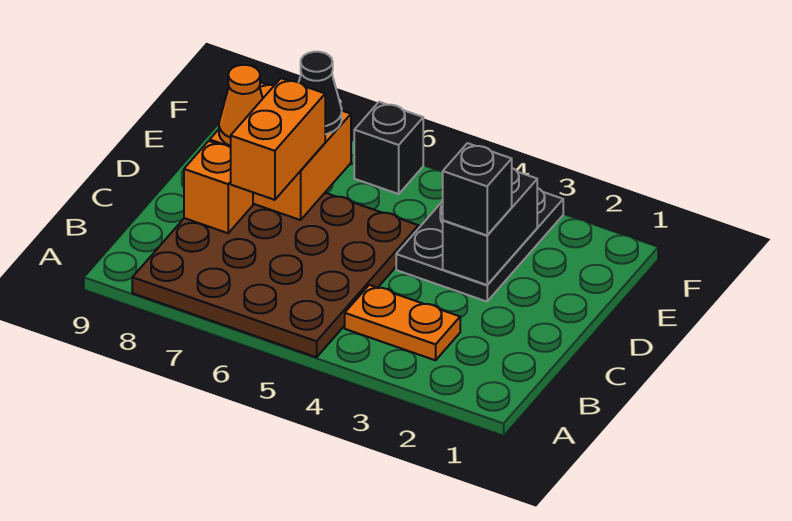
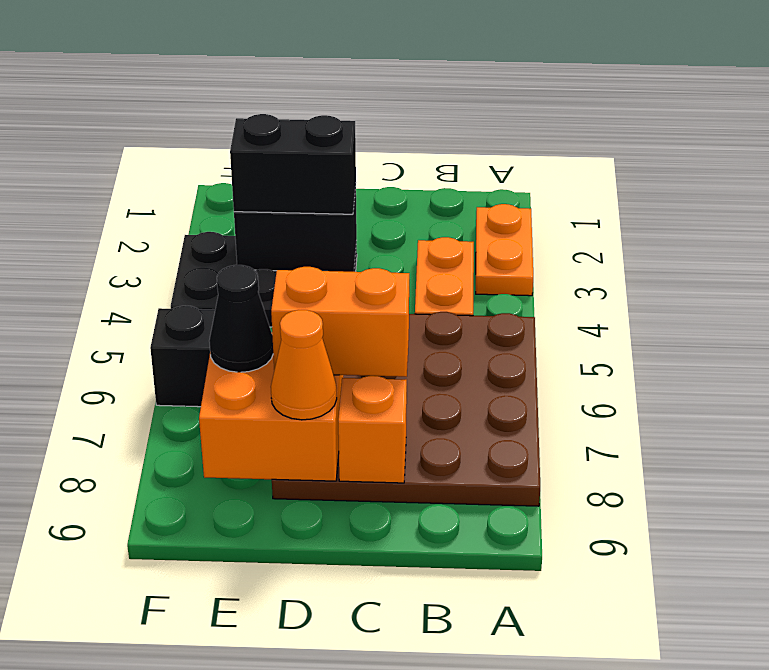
none -> orange 1x2 plate [476,204,533,296]
black 1x1 brick [443,143,512,235] -> black 1x2 brick [230,114,356,214]

